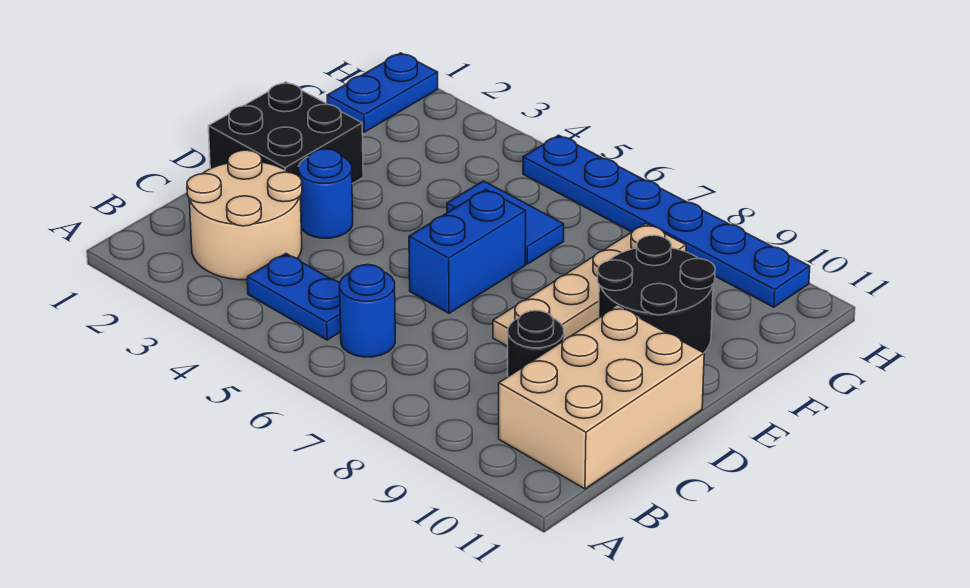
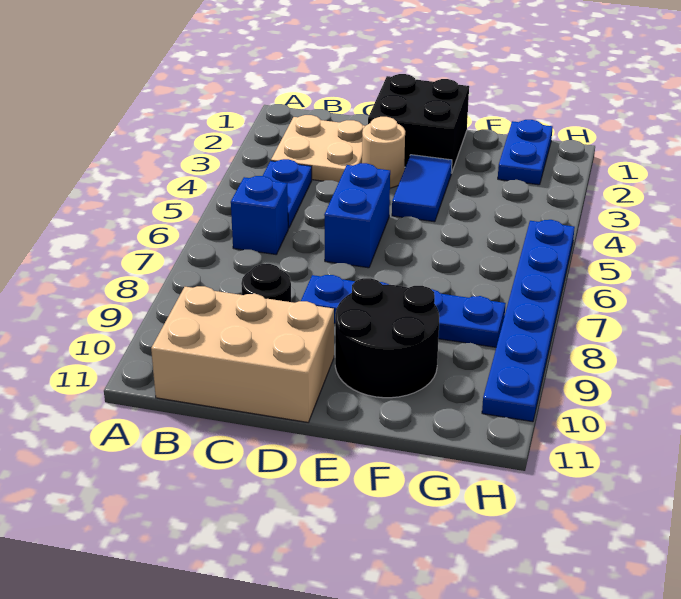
tan 2x2 round brick [187,150,302,280] -> tan 2x2 plate [271,115,365,182]
blue 1x1 round brick [340,265,395,357] -> blue 1x1 brick [231,176,288,254]
blue 1x1 round brick [298,149,353,238] -> tan 1x1 round brick [362,117,405,188]
blue 1x2 brick [409,190,526,313] -> blue 1x2 brick turned to [324,163,390,268]
tan 1x4 plate [493,224,686,346] -> blue 1x4 plate [301,275,506,347]
blue 1x2 tile [447,181,564,264] -> blue 1x2 tile moved to [392,155,452,222]
blue 1x2 plate [327,53,438,132] -> blue 1x2 plate turned to [498,120,553,185]

